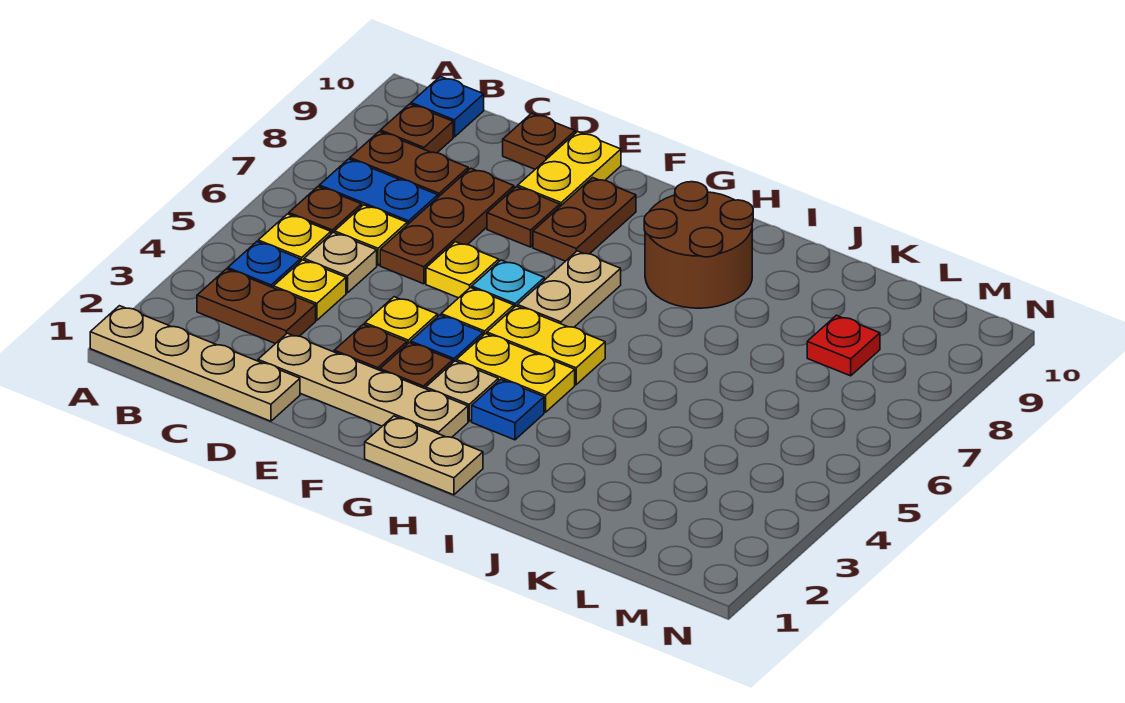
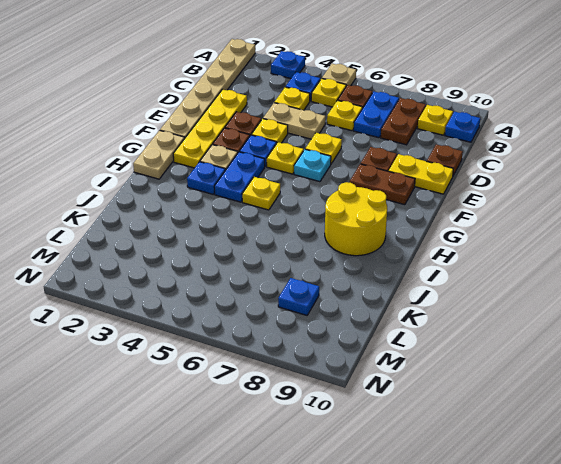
tan 1x4 plate [90,306,300,421] -> tan 1x6 plate [160,39,255,139]
none -> blue 1x1 plate [271,51,305,79]
brown 1x2 plate [197,269,316,344] -> none
brown 1x1 plate [381,104,453,153] -> yellow 1x1 plate [418,105,453,135]
tan 1x1 plate [304,232,377,293] -> tan 1x1 plate moved to [322,64,356,86]
tan 1x4 plate [258,333,468,437] -> yellow 1x4 plate [173,89,247,168]
brown 1x3 plate [380,168,514,284] -> none
yellow 1x2 plate [456,334,575,412] -> blue 1x2 plate [214,152,265,202]
yellow 1x2 plate [487,306,605,385] -> yellow 1x1 plate [242,177,280,210]
tan 1x2 plate [517,251,621,327] -> tan 1x2 plate moved to [263,103,325,139]
brown 2x2 round brick [644,182,753,308] -> yellow 2x2 round brick [325,182,387,256]
red 1x1 plate [807,315,880,376] -> blue 1x1 plate [278,278,319,315]

